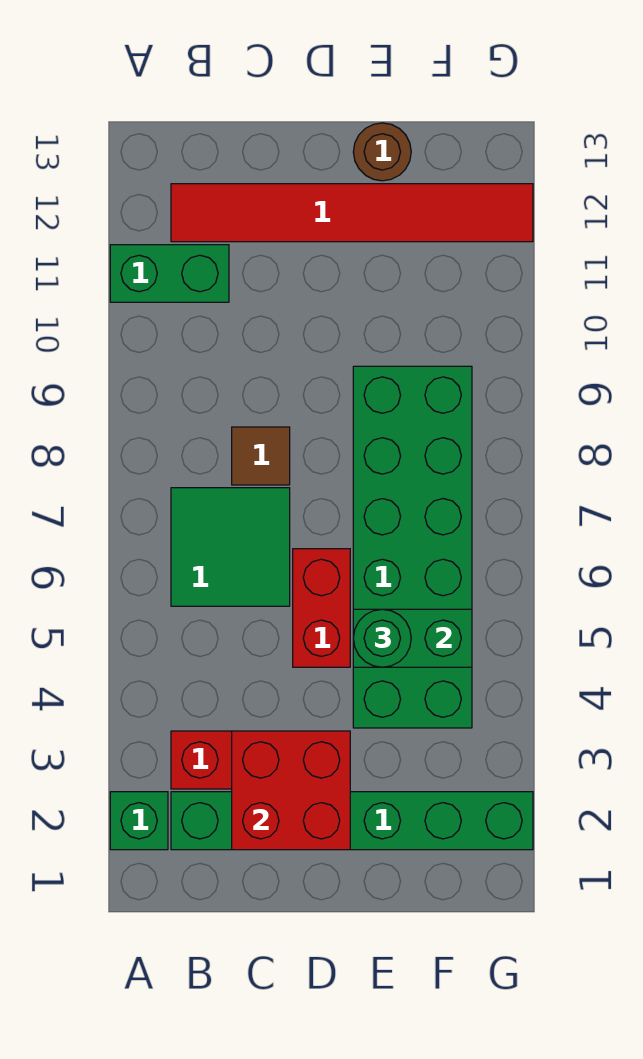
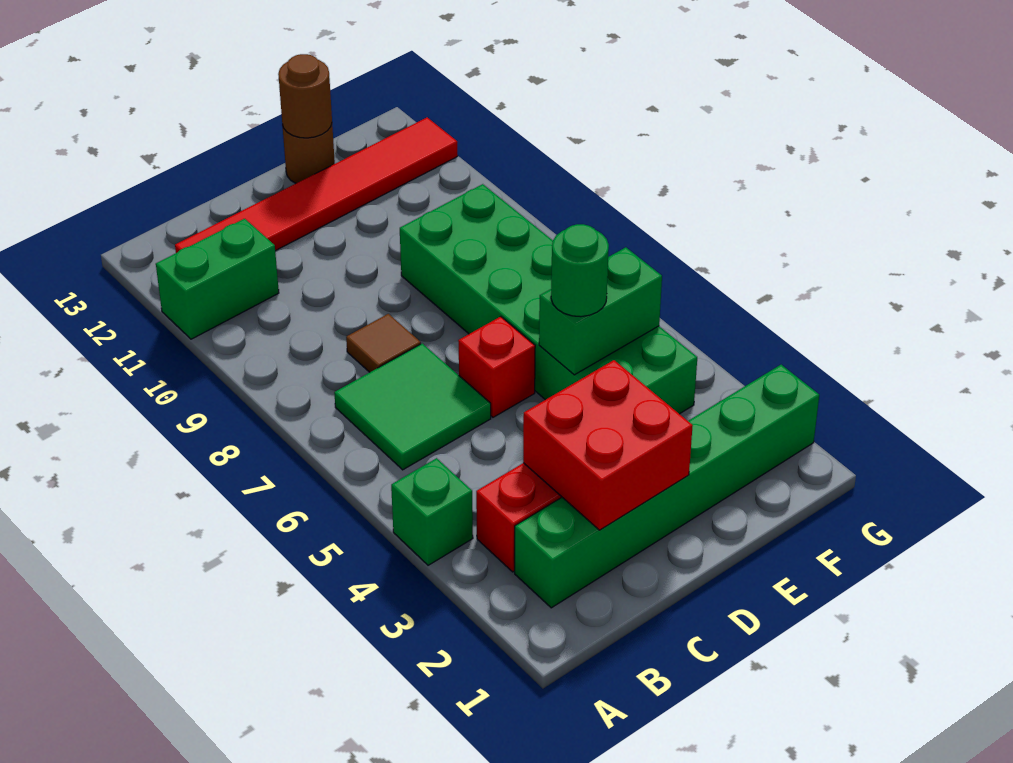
green 1x1 brick [110,792,168,850] -> green 1x1 brick moved to [391,458,473,565]
red 1x2 brick [293,549,350,667] -> red 1x1 brick [458,317,535,417]
none -> brown 1x1 round brick [278,54,332,138]

